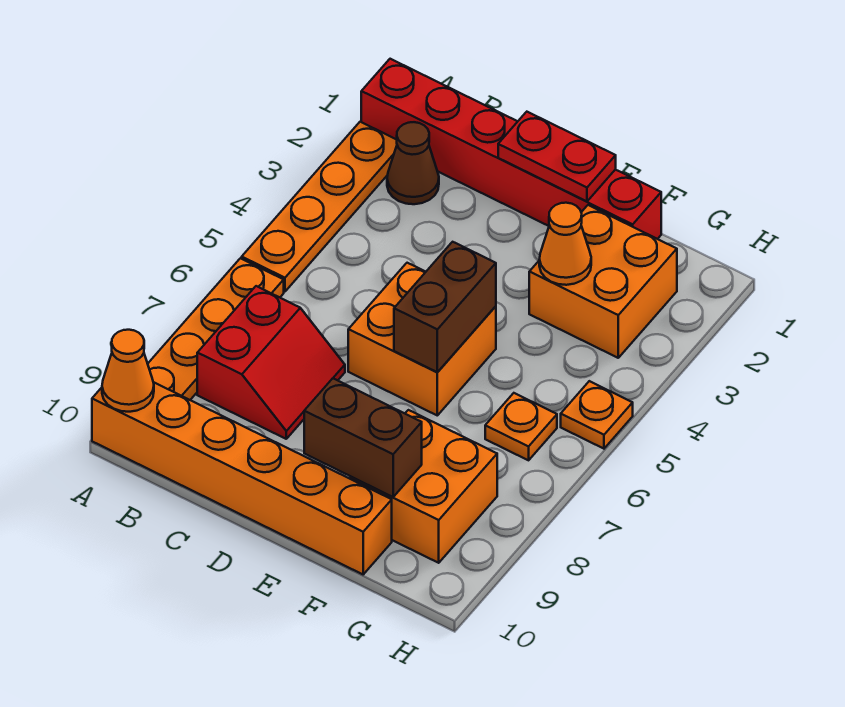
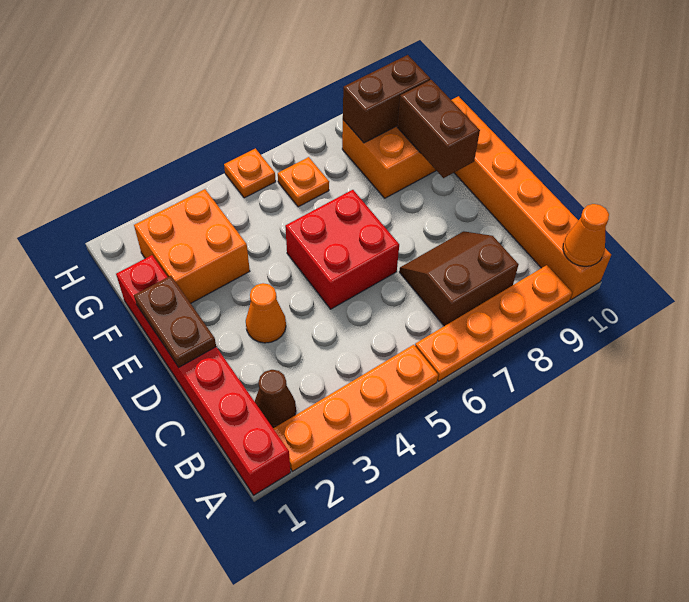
red 2x2 slope [197,286,345,439] -> brown 2x2 slope [399,231,519,326]
red 1x2 plate [498,112,616,202] -> brown 1x2 plate [134,276,216,367]
orange 2x2 brick [348,263,496,415] -> red 2x2 brick [285,190,399,309]
brown 1x2 brick [394,242,496,372] -> brown 1x2 brick moved to [343,55,430,143]
orange 1x1 cone [539,203,591,285] -> orange 1x1 cone moved to [246,283,286,343]

